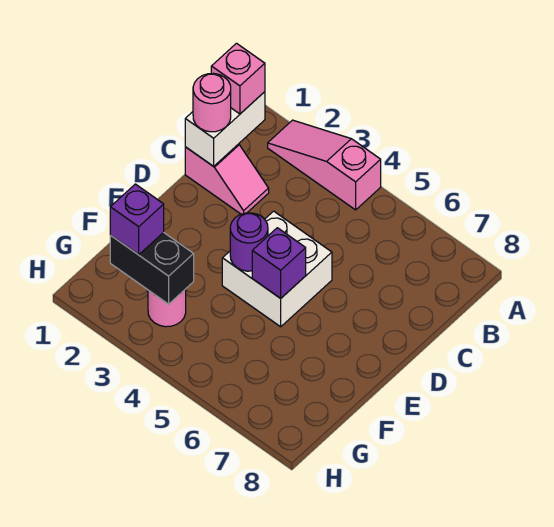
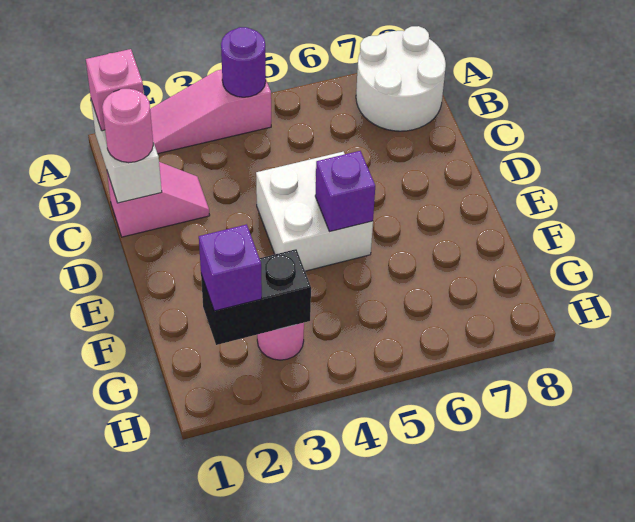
none -> white 2x2 round brick [356,26,446,131]
purple 1x1 round brick [230,213,268,271] -> purple 1x1 round brick moved to [221,27,266,97]

